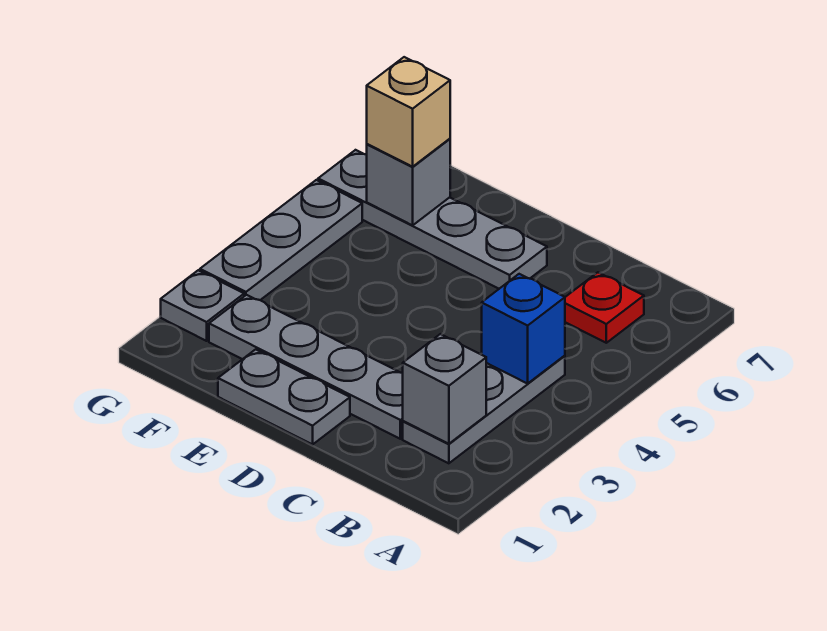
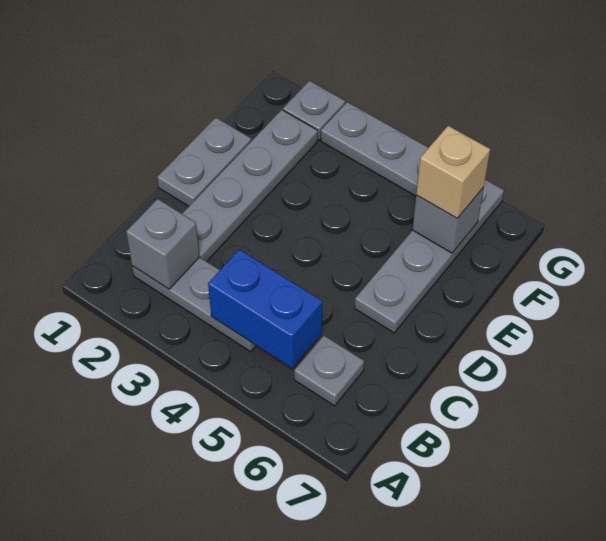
blue 1x1 brick [482,274,565,384] -> blue 1x2 brick [208,250,322,368]
red 1x1 plate [565,272,644,343] -> grey 1x1 plate [294,336,364,406]

